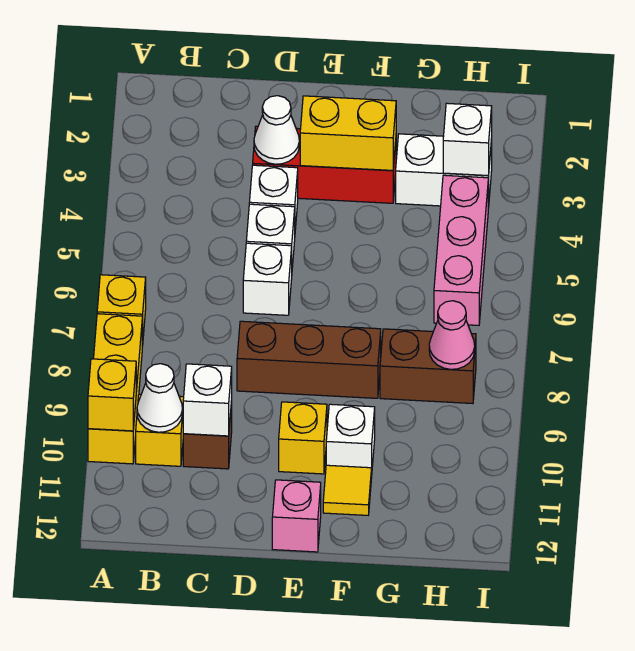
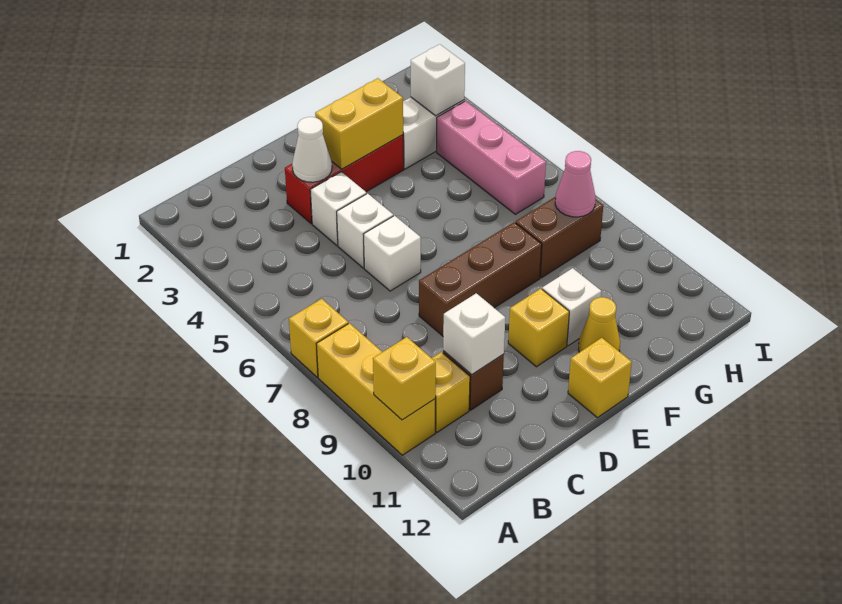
white 1x1 cone [137,364,183,432] -> none
pink 1x1 brick [272,480,321,552] -> yellow 1x1 brick [568,338,632,418]
yellow 1x1 tile [323,465,372,515] -> yellow 1x1 cone [578,297,620,352]

